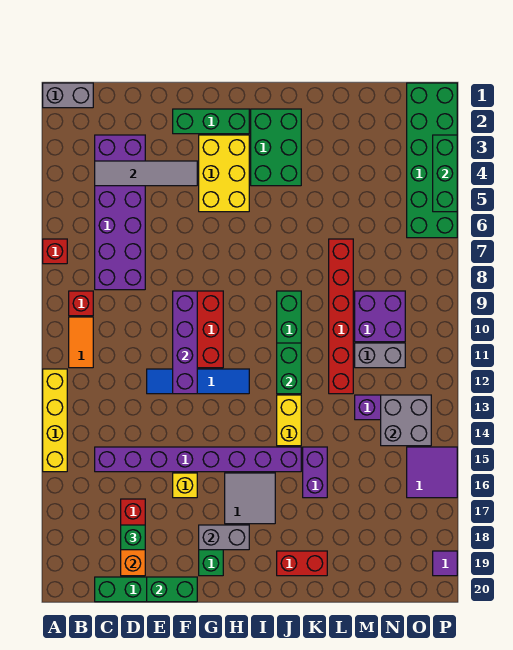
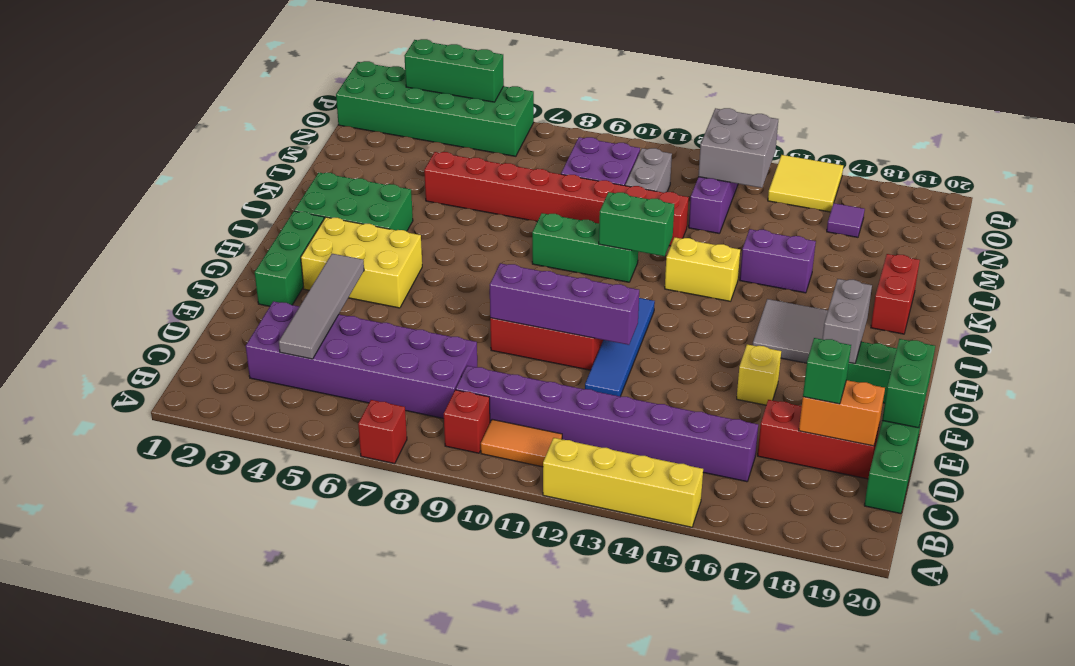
grey 1x2 brick [43,83,93,108] -> none
purple 1x8 brick [95,447,301,472] -> purple 1x8 brick turned to [456,366,758,482]
red 1x6 brick [329,239,353,394] -> red 1x8 brick [424,152,689,246]
purple 2x2 tile [407,447,457,498] -> yellow 2x2 tile [768,155,843,212]
purple 1x1 tile [433,551,457,576] -> purple 1x1 tile moved to [827,203,865,237]

